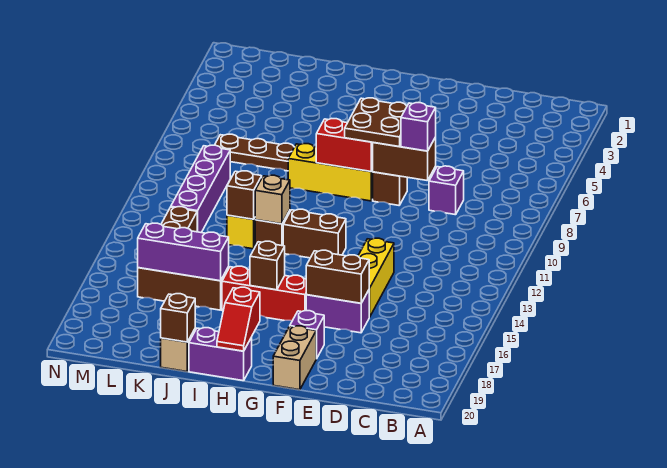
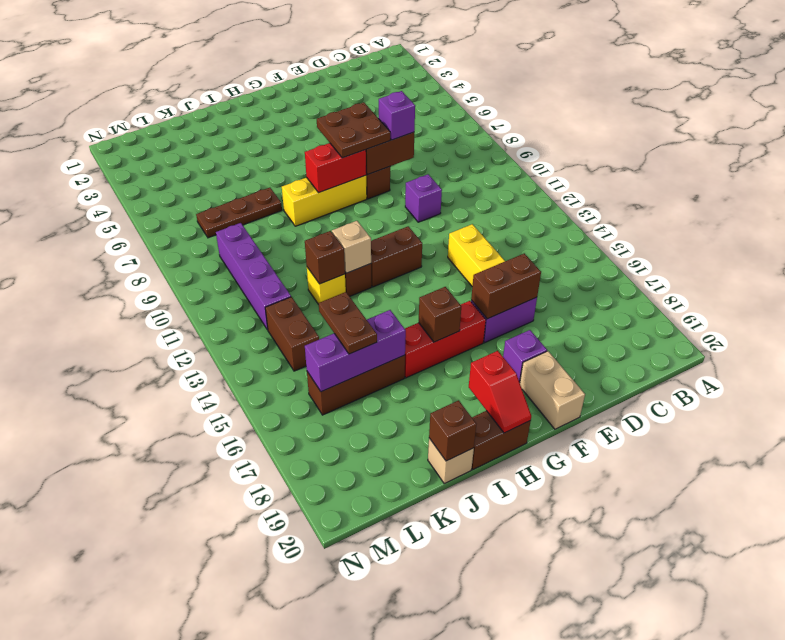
purple 1x1 brick [429,166,464,215] -> purple 1x1 brick moved to [405,174,442,222]
purple 1x2 brick [189,328,252,381] -> brown 1x2 brick [472,411,531,469]
none -> brown 1x2 plate [319,292,377,354]

